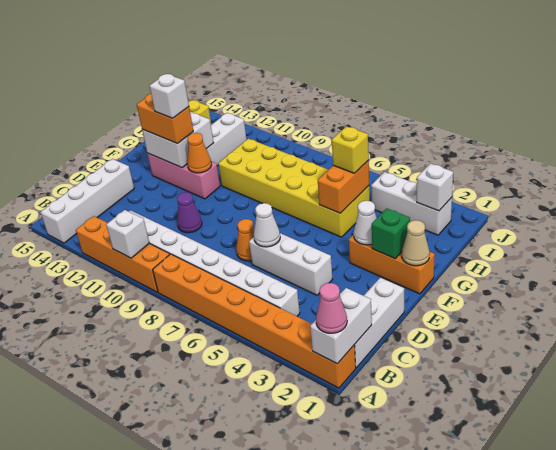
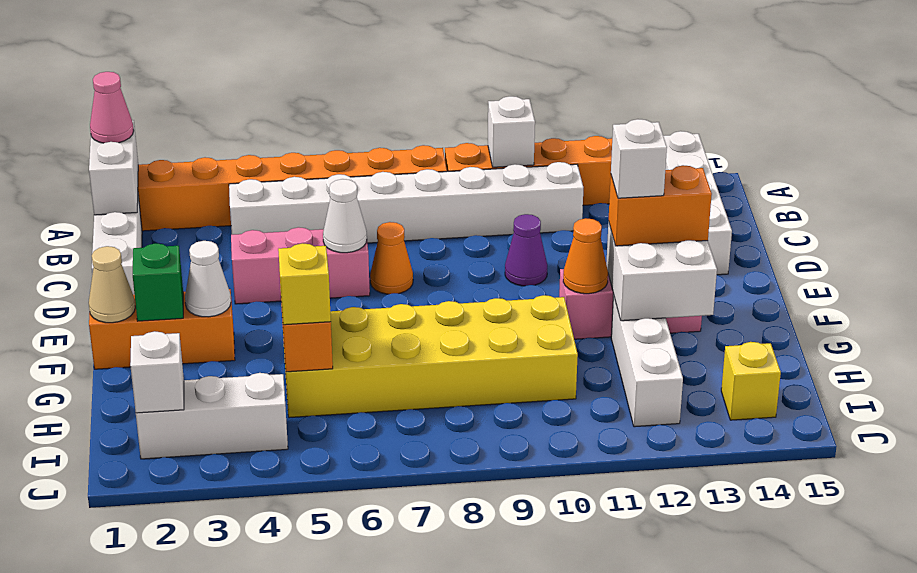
white 1x3 brick [249,233,332,295] -> pink 1x3 brick [231,227,370,304]

